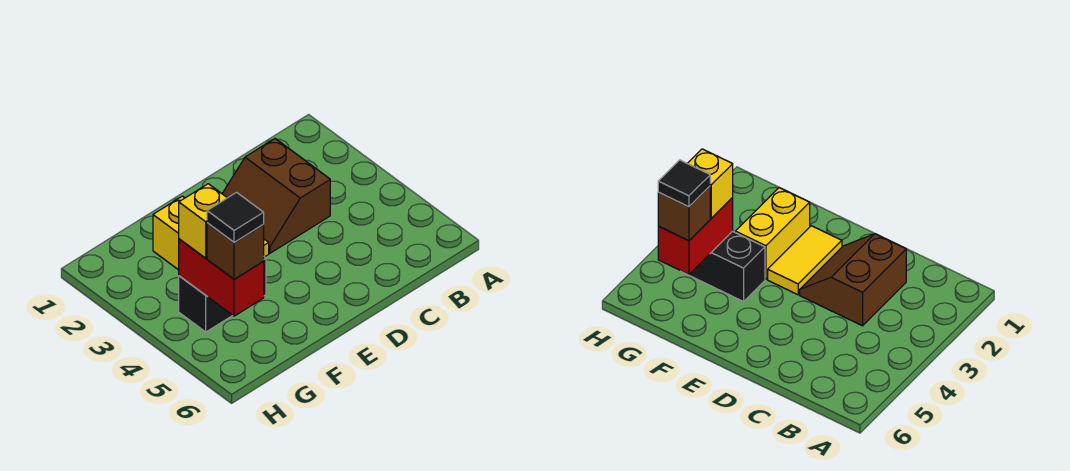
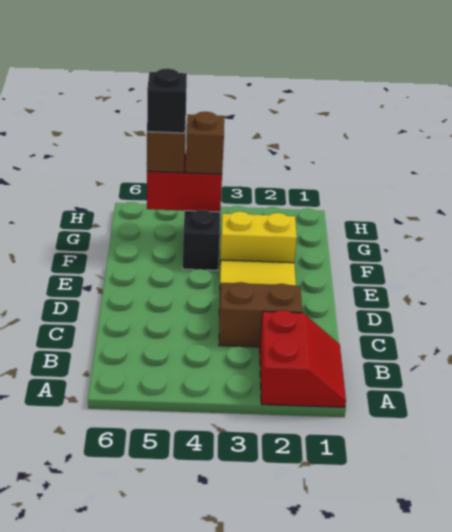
none -> red 2x2 slope [260,310,346,407]
yellow 1x1 brick [179,184,227,258] -> brown 1x1 brick [186,112,224,174]
black 1x1 tile [207,192,264,242] -> black 1x1 brick [147,68,187,133]

